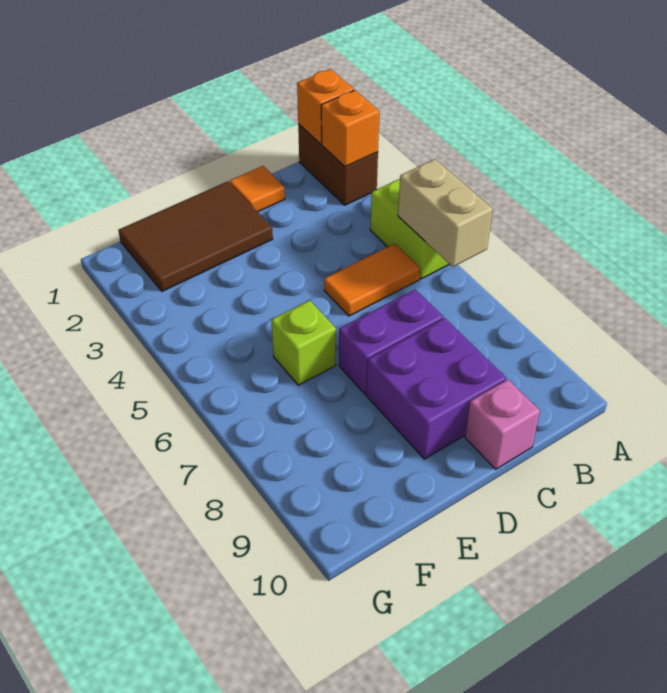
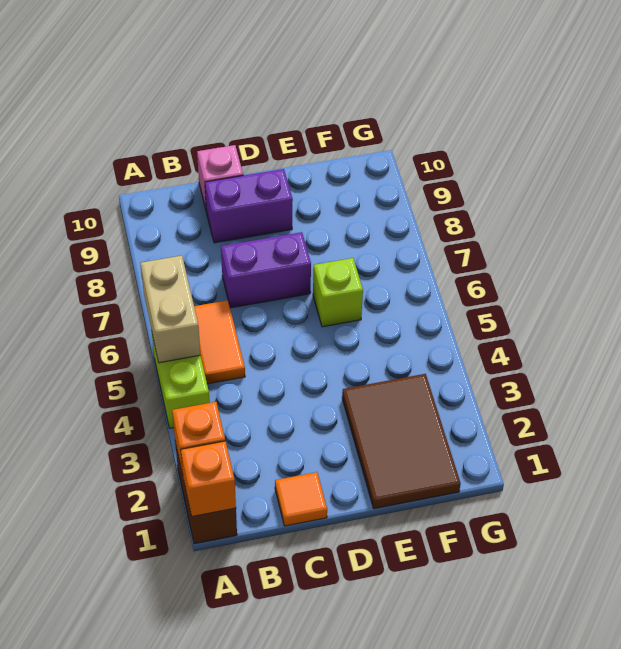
orange 1x2 tile [324,244,420,316] -> orange 1x2 tile turned to [194,300,245,384]
purple 2x2 brick [367,318,506,459] -> purple 1x2 brick [205,169,293,243]
brown 2x3 tile [118,181,273,291] -> brown 2x3 tile turned to [342,374,461,509]

